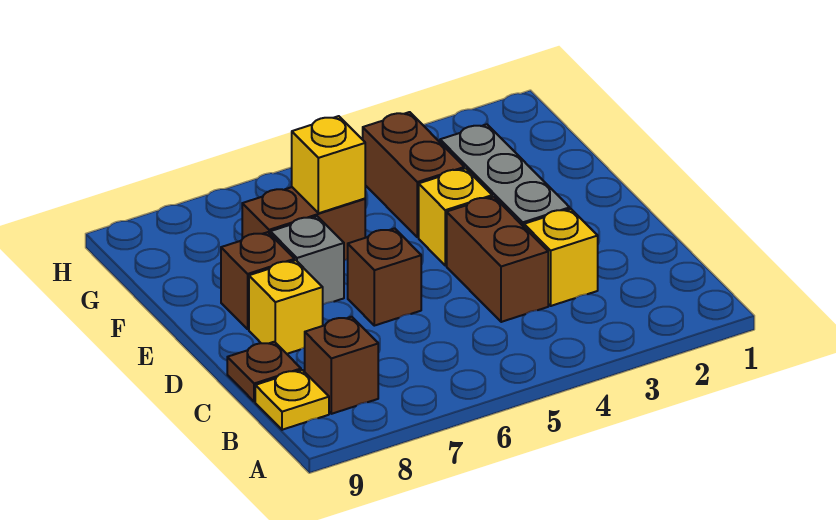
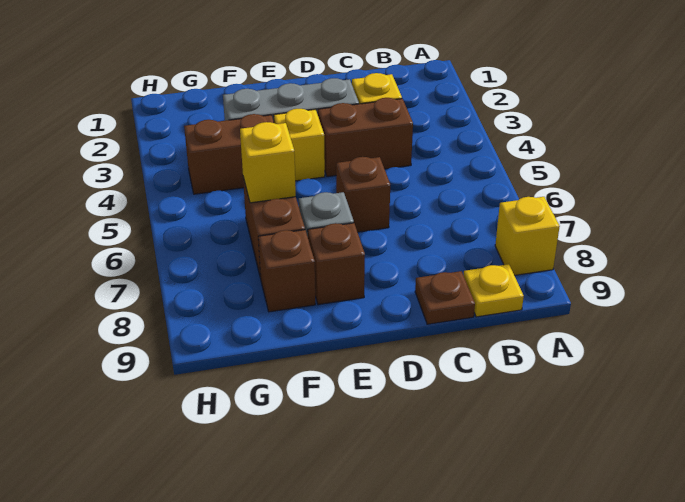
brown 1x1 brick [305,317,378,414] -> brown 1x1 brick moved to [258,230,315,312]
yellow 1x1 brick [249,260,323,354] -> yellow 1x1 brick moved to [495,197,560,275]

